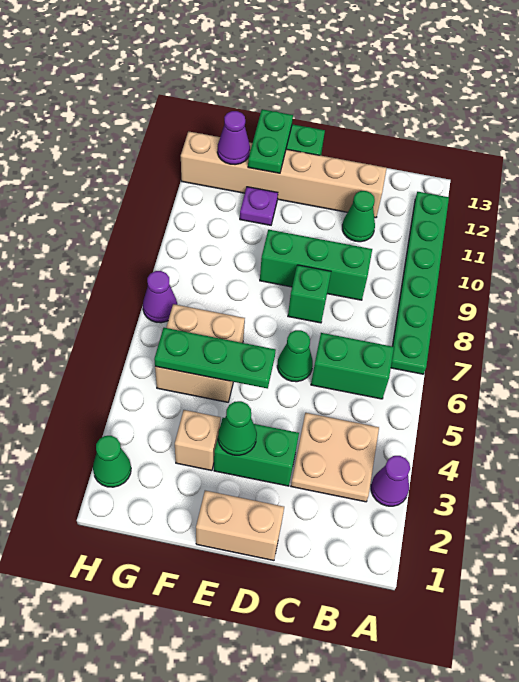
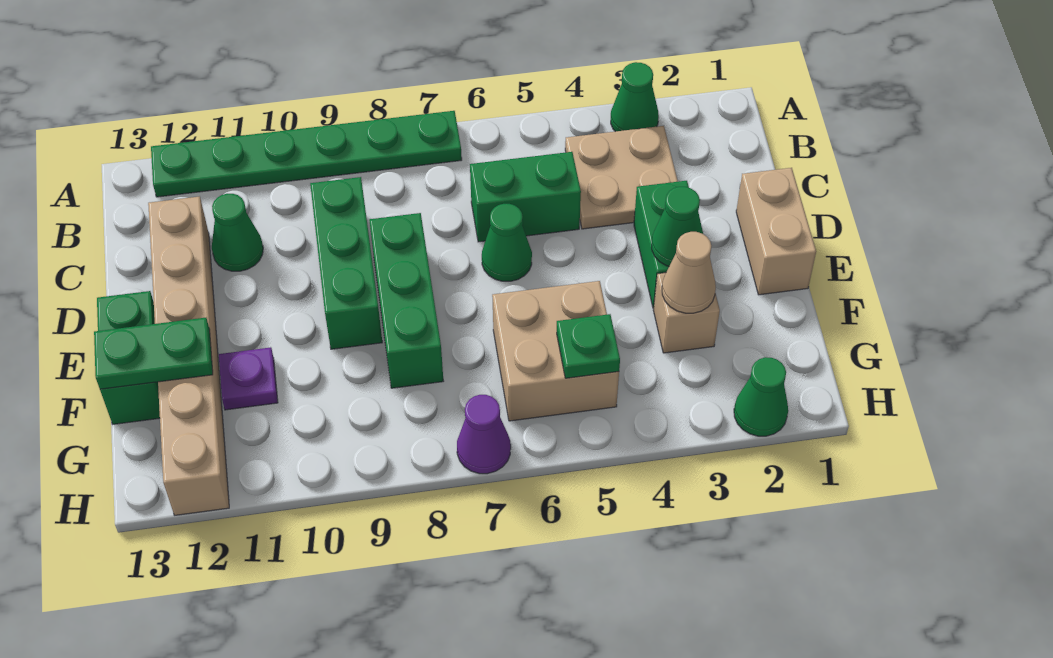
purple 1x1 cone [371,456,410,506] -> green 1x1 cone [611,62,659,132]
green 1x2 brick [311,333,394,399] -> green 1x2 brick turned to [470,152,581,242]
green 1x1 brick [288,265,331,323] -> green 1x3 brick [369,213,443,388]
green 1x3 plate [154,328,276,388] -> green 1x1 plate [557,314,620,378]
none -> tan 1x1 cone [662,232,716,313]
purple 1x1 cone [217,111,250,165] -> none

